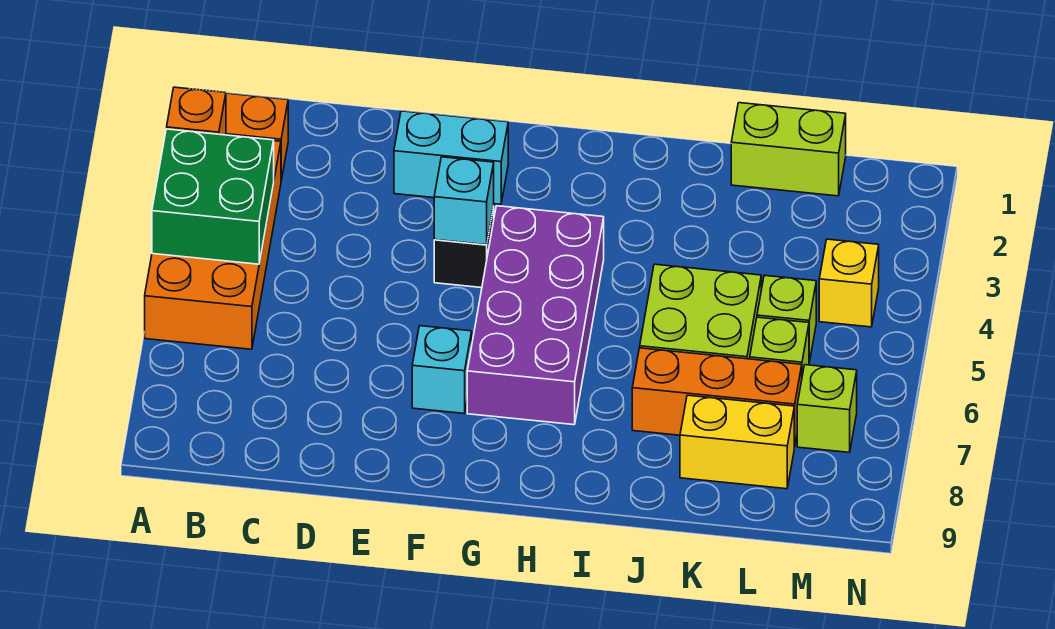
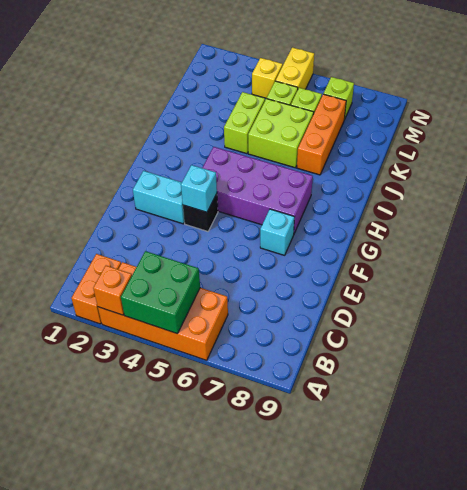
cyan 1x2 brick [394,111,508,204] -> cyan 1x2 brick turned to [133,171,184,224]
lime 1x2 brick [731,103,846,196] -> lime 1x2 brick moved to [224,92,265,154]
yellow 1x2 brick [680,395,794,489] -> yellow 1x2 brick moved to [275,47,314,89]

